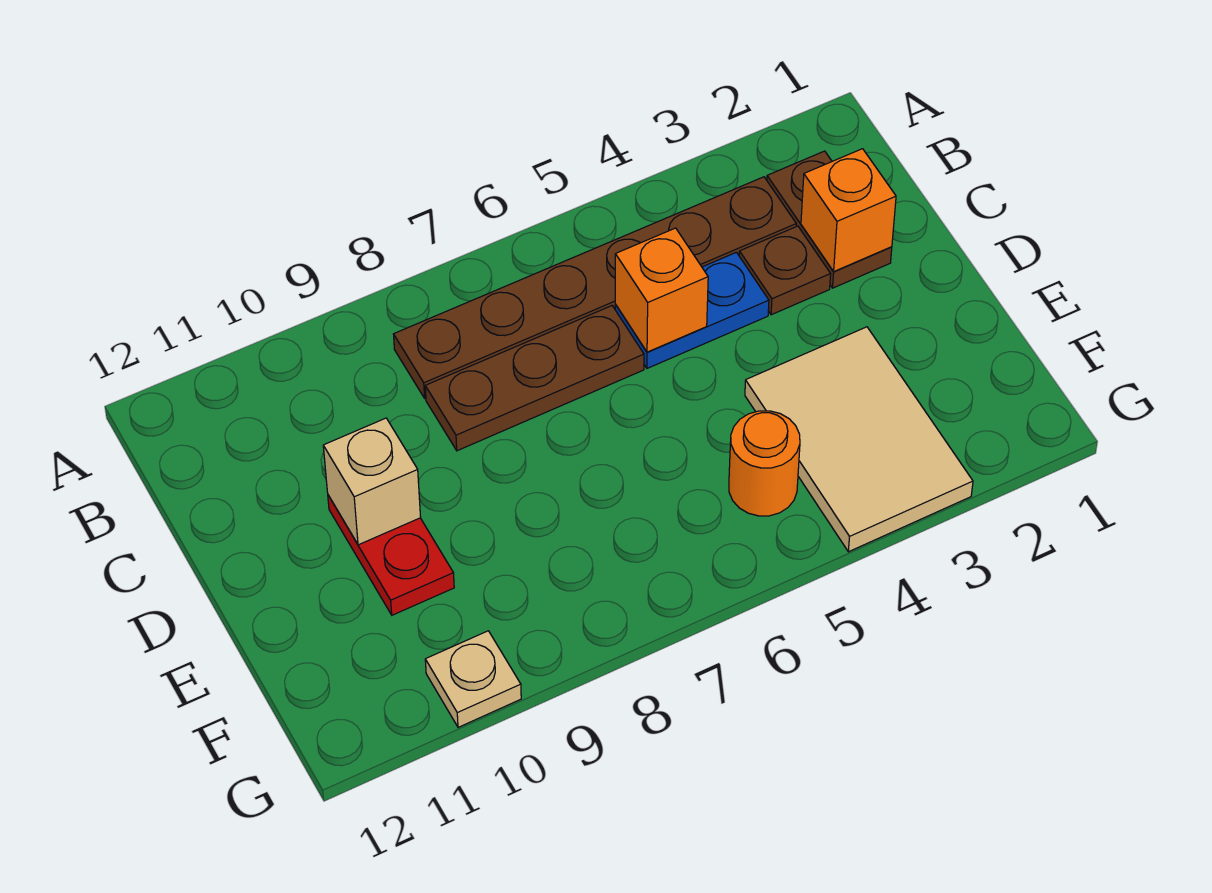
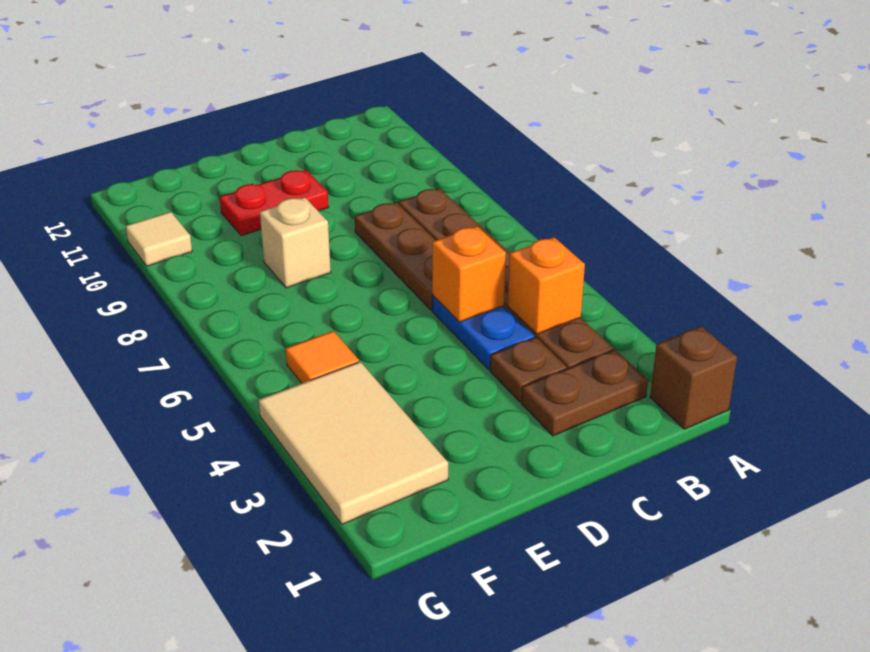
none -> brown 1x1 brick [650,326,737,429]
orange 1x1 brick [801,149,896,271] -> orange 1x1 brick moved to [508,237,585,334]
tan 1x1 brick [323,418,421,545] -> tan 1x1 brick moved to [260,197,331,288]
tan 2x3 tile [745,327,973,552] -> tan 2x3 tile turned to [259,362,448,524]
orange 1x1 round brick [729,411,800,516] -> orange 1x1 tile [286,331,359,383]
tan 1x1 plate [425,631,521,727] -> tan 1x1 tile [126,212,192,266]

